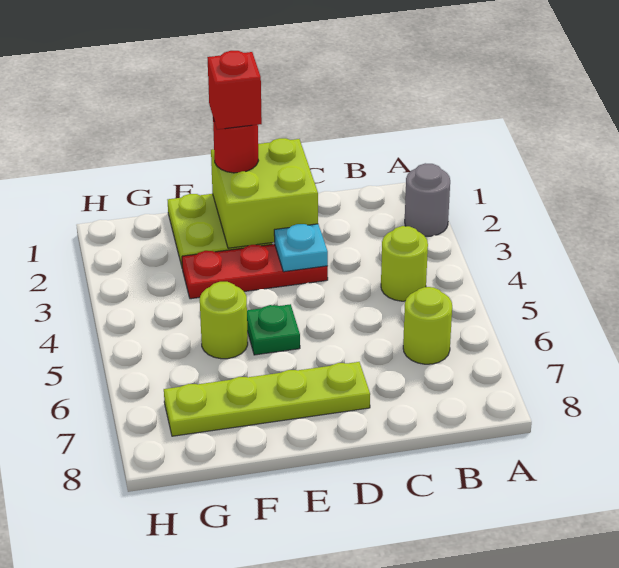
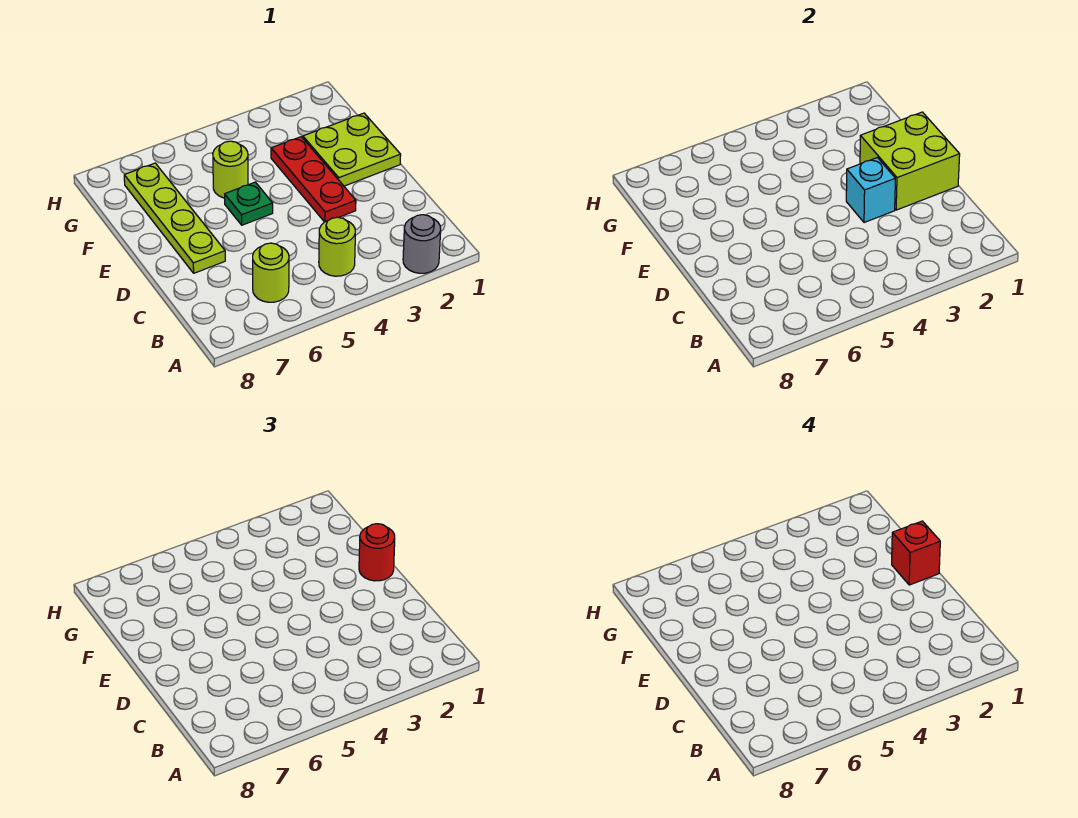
cyan 1x1 plate [274,224,328,272] -> cyan 1x1 brick [846,158,895,223]

